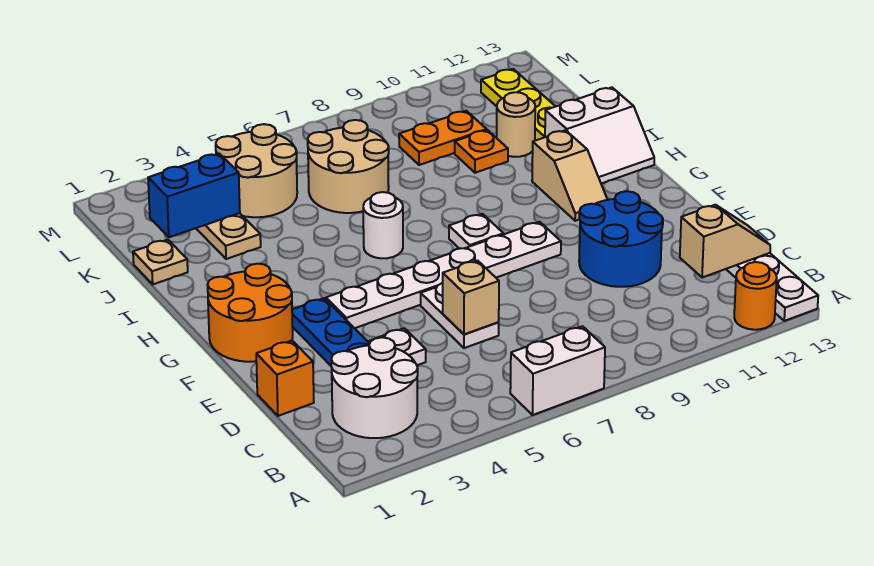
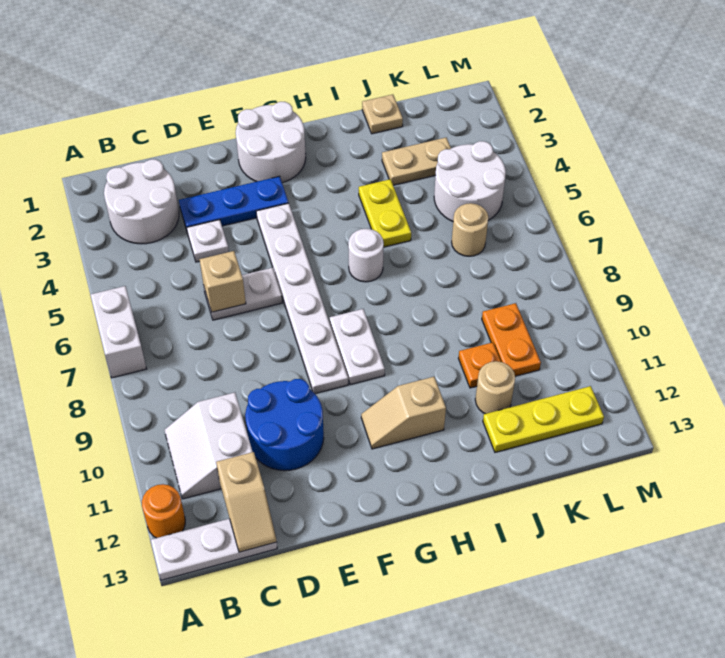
orange 1x1 brick [256,341,314,416] -> none
orange 2x2 round brick [208,264,293,362] -> white 2x2 round brick [236,102,306,183]
white 1x1 plate [449,214,503,249] -> white 1x2 plate [330,309,385,385]
white 2x2 slope [545,87,654,184] -> white 2x2 slope moved to [165,392,253,499]
none -> yellow 1x2 plate [359,179,411,247]
tan 2x2 round brick [308,120,389,213] -> tan 1x1 round brick [452,203,488,256]
blue 1x2 brick [148,154,240,237] -> none
tan 2x2 round brick [216,124,297,217] -> white 2x2 round brick [434,141,506,221]

